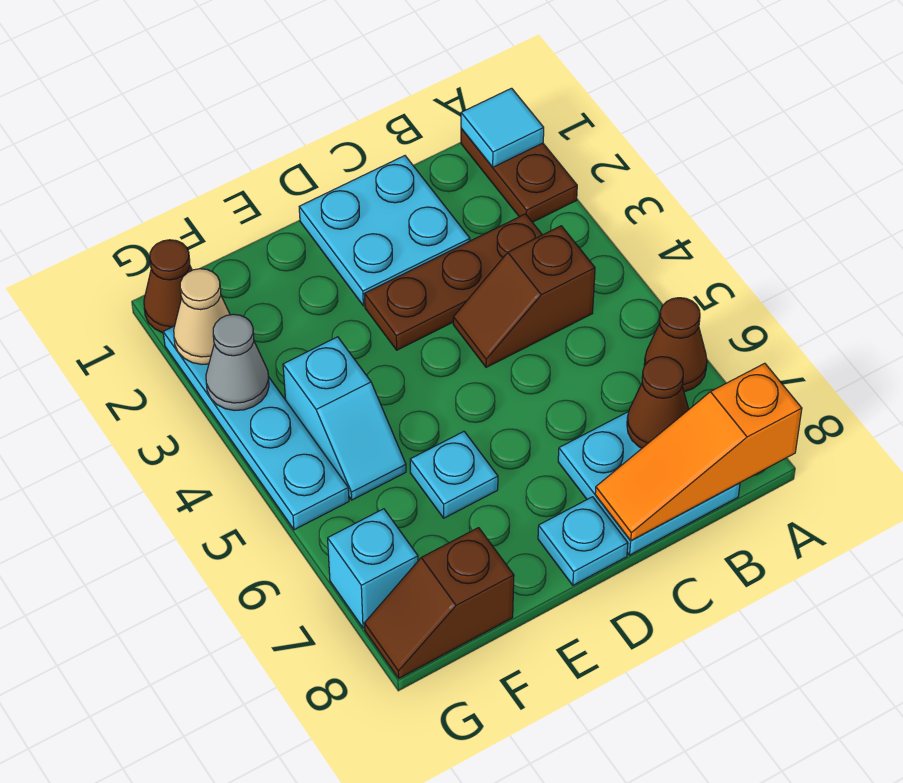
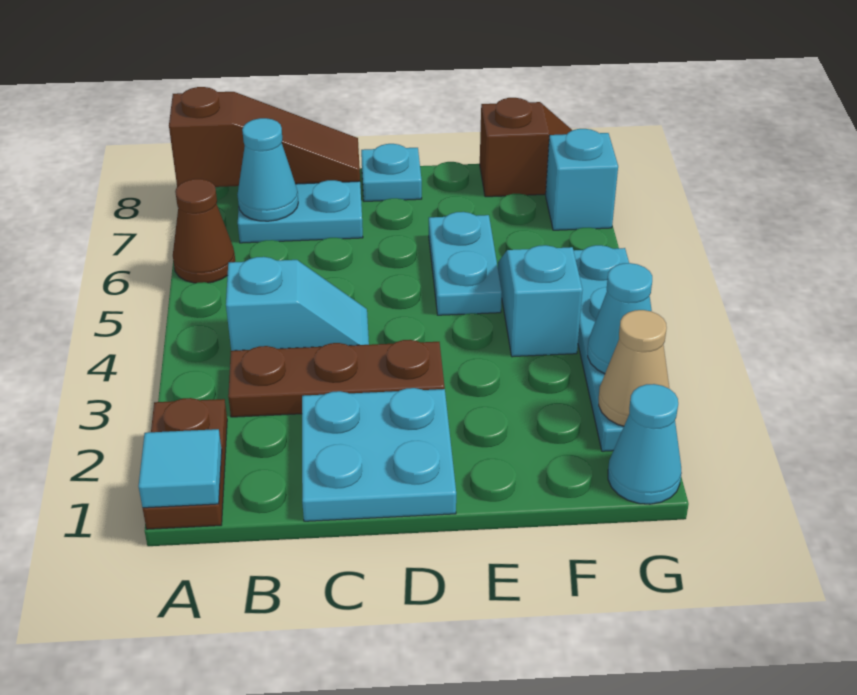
orange 1x3 slope [595,363,802,541] -> brown 1x3 slope [169,87,360,187]
brown 1x2 slope [453,226,595,367] -> cyan 1x2 slope [226,257,369,351]
brown 1x1 cone [627,357,689,448] -> cyan 1x1 cone [237,118,298,221]
cyan 1x1 plate [410,432,498,518] -> cyan 1x2 plate [429,212,502,315]
brown 1x1 cone [144,240,192,333] -> cyan 1x1 cone [608,384,682,504]
grey 1x1 cone [206,314,269,410] -> cyan 1x1 cone [588,263,652,374]

